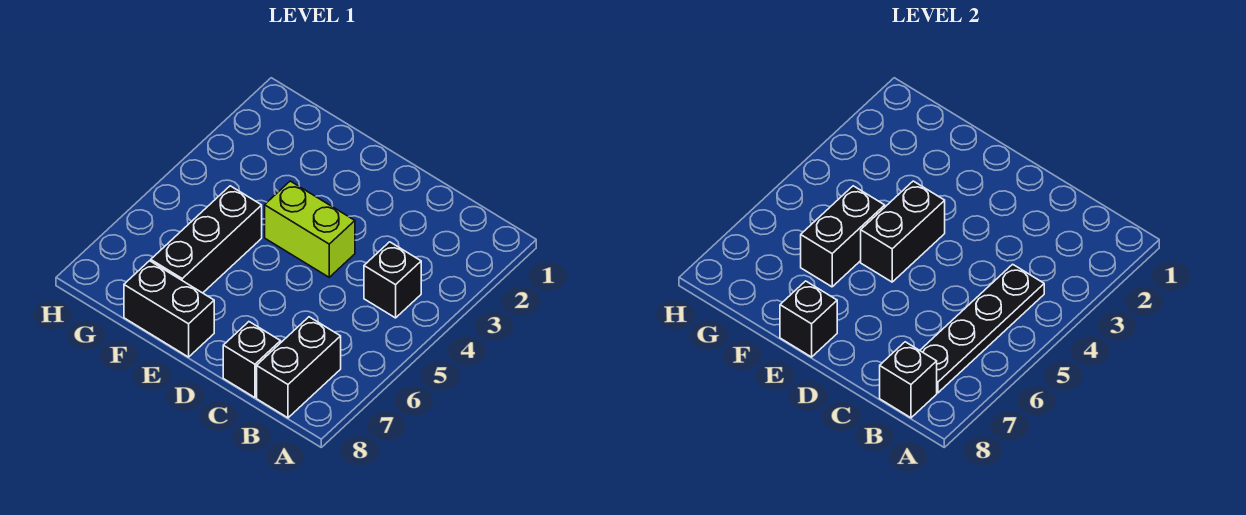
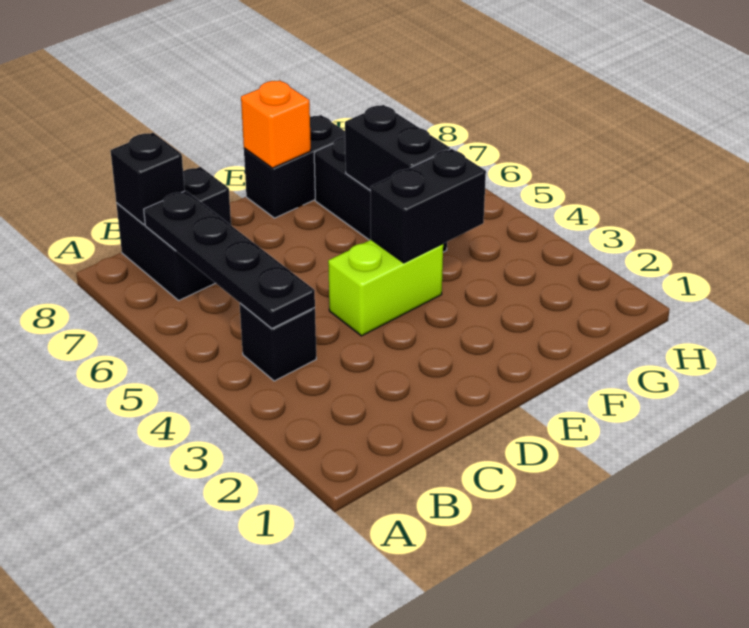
black 1x2 brick [861,181,945,282] -> black 1x2 brick turned to [371,149,486,263]
black 1x1 brick [780,281,837,357] -> orange 1x1 brick [241,80,311,168]

